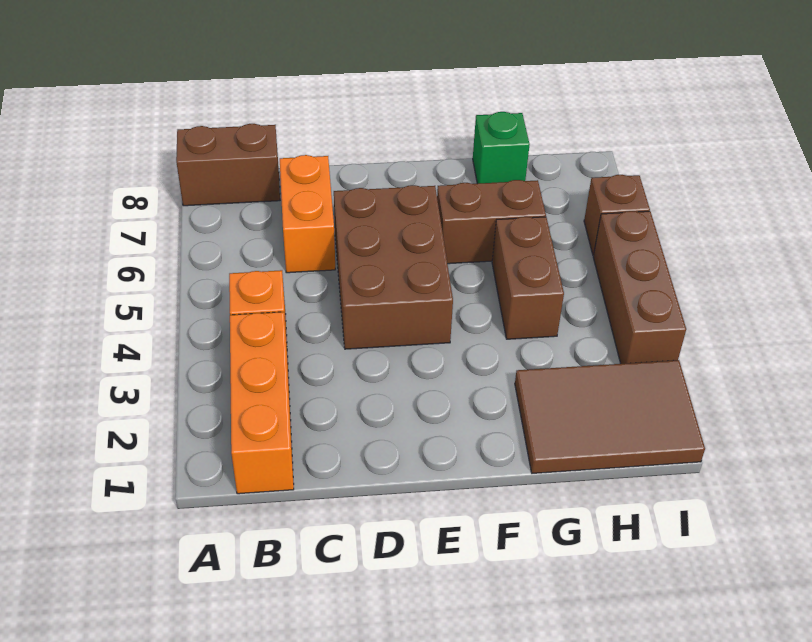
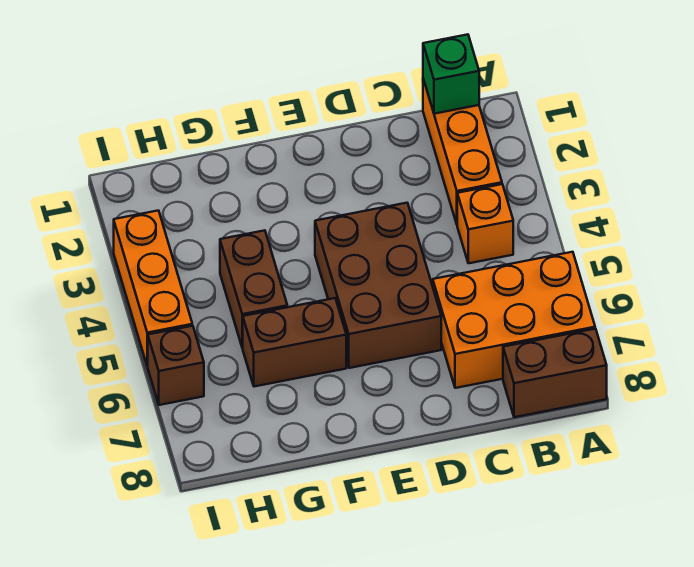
orange 1x2 brick [280,155,335,273] -> orange 2x3 brick [433,252,595,388]
brown 2x3 tile [515,360,705,473] -> none
green 1x1 brick [473,112,530,184] -> green 1x1 brick moved to [423,34,479,114]
brown 1x3 brick [593,211,686,364] -> orange 1x3 brick [114,211,192,366]

